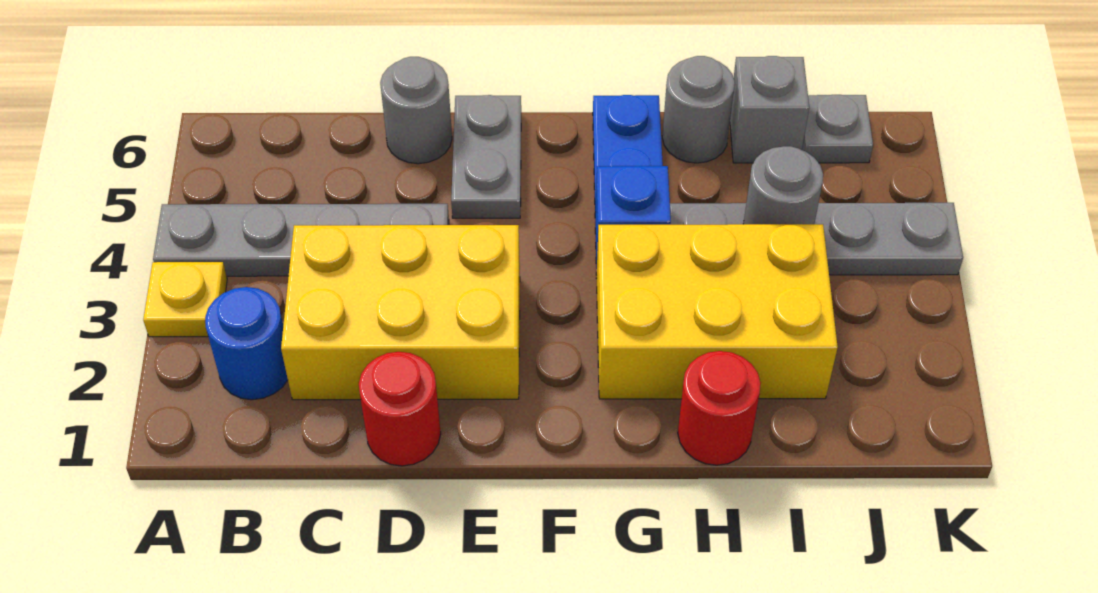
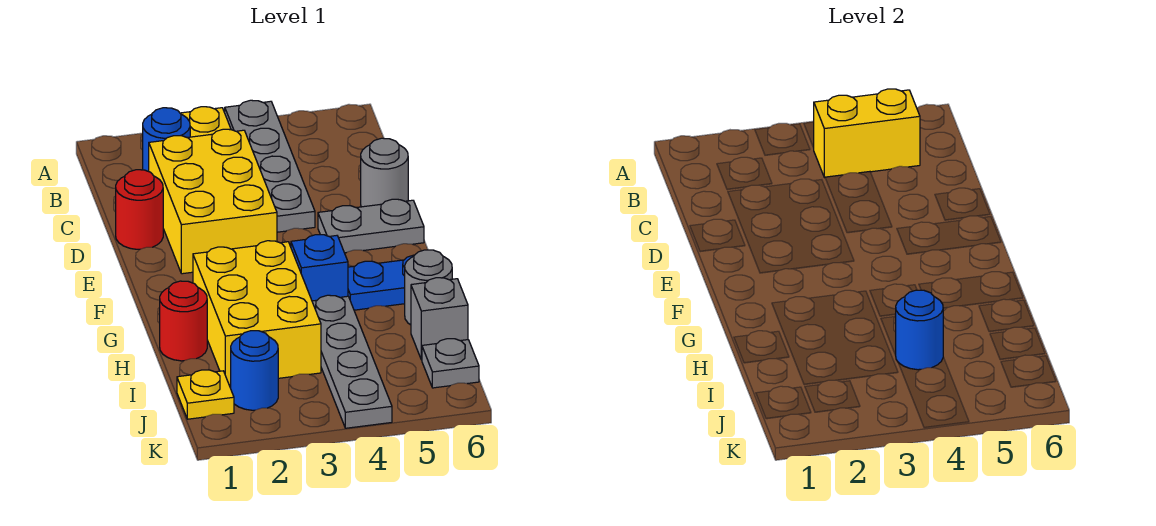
none -> yellow 1x2 brick [814,89,920,178]
grey 1x1 round brick [743,146,823,224] -> blue 1x1 round brick [896,290,943,370]
none -> yellow 1x1 plate [177,370,234,419]
none -> blue 1x1 round brick [231,331,278,410]

